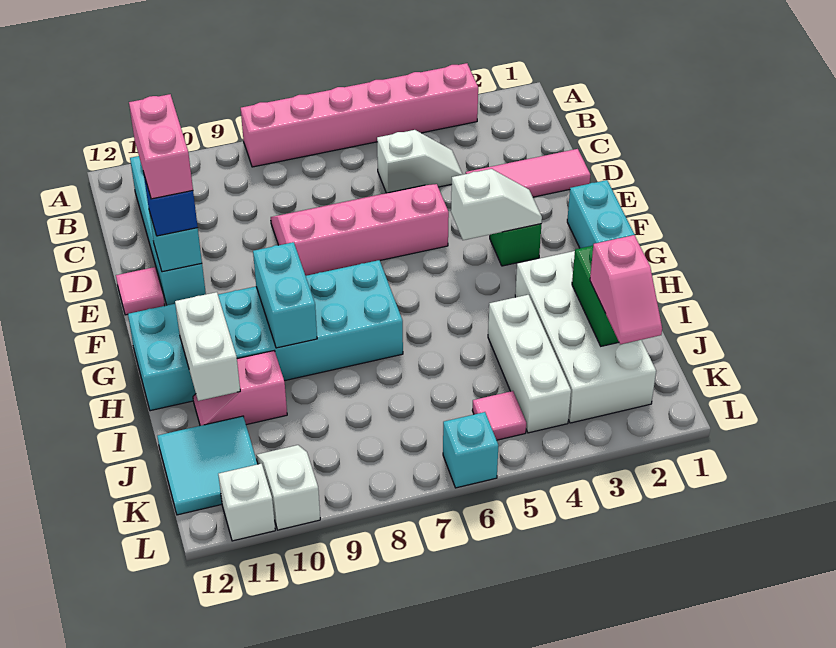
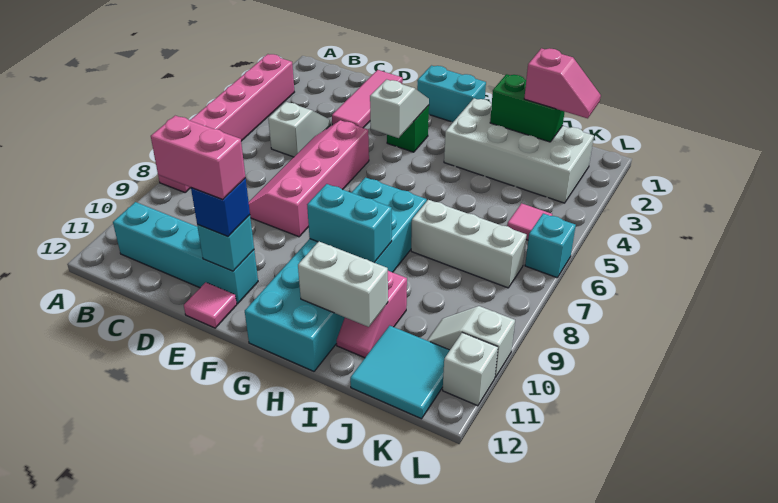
white 1x3 brick [488,295,571,433] -> white 1x3 brick moved to [411,200,527,288]

